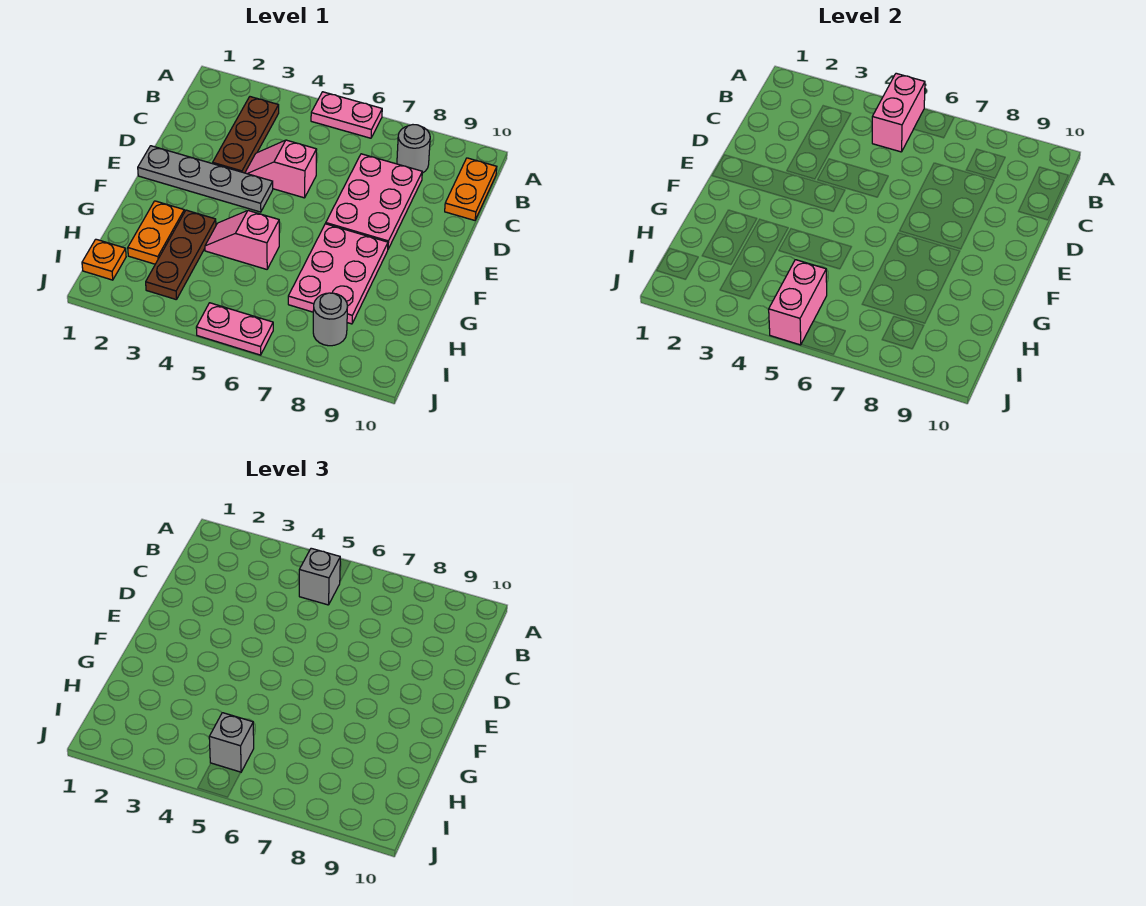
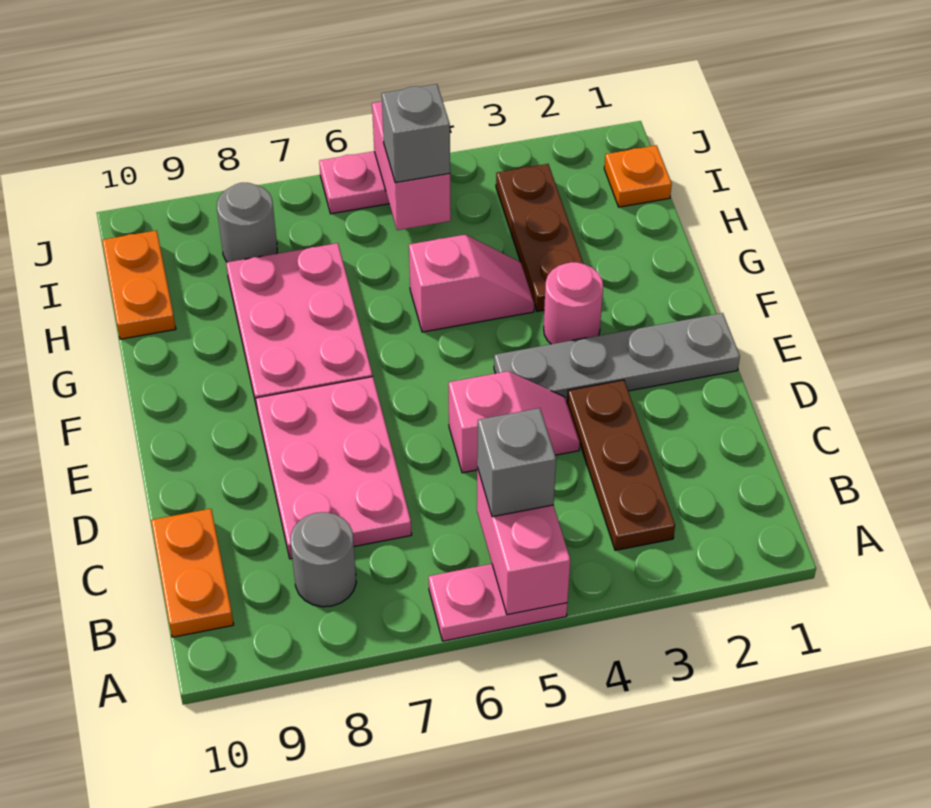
none -> pink 1x1 round brick [544,262,603,344]
orange 1x2 plate [128,201,184,264] -> orange 1x2 plate moved to [102,230,176,339]

